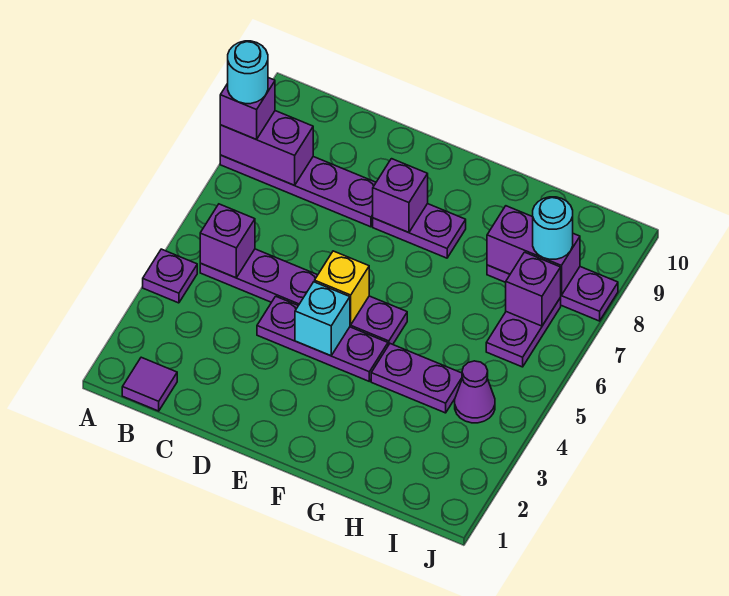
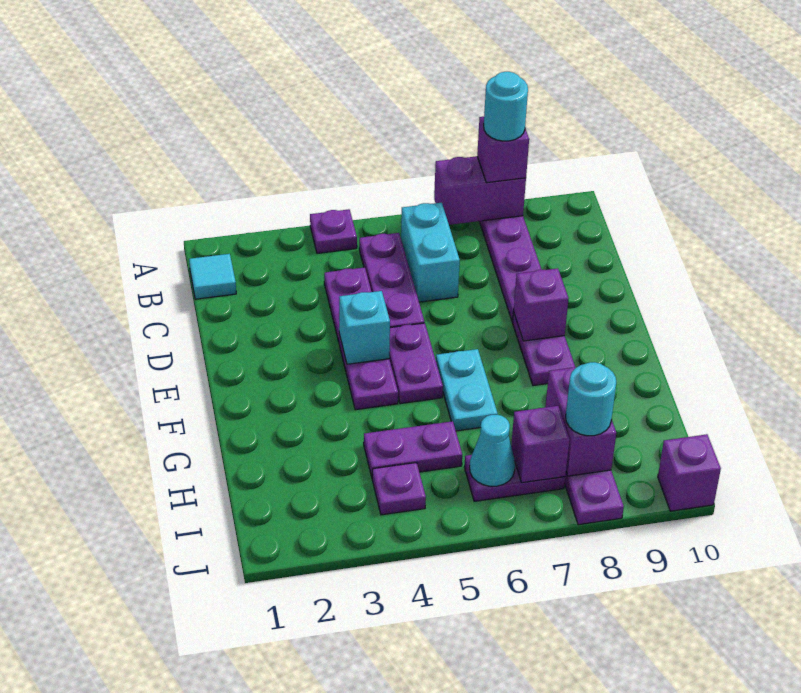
purple 1x2 brick [220,111,313,185] -> purple 1x2 brick turned to [434,156,526,225]
purple 1x1 tile [122,357,177,411] -> cyan 1x1 tile [189,254,236,299]
purple 1x1 brick [200,204,255,278] -> purple 1x1 brick moved to [658,434,721,511]
none -> cyan 1x2 brick [401,203,460,302]
purple 1x3 plate [257,296,388,381] -> purple 1x4 plate [324,267,398,410]
yellow 1x1 brick [315,251,369,325] -> none
none -> cyan 1x2 plate [436,349,498,431]
purple 1x2 plate [371,344,462,413] -> purple 1x2 plate turned to [364,421,462,477]
purple 1x1 cone [455,361,495,423] -> purple 1x1 plate [372,463,426,515]
none -> cyan 1x1 cone [470,415,515,486]

